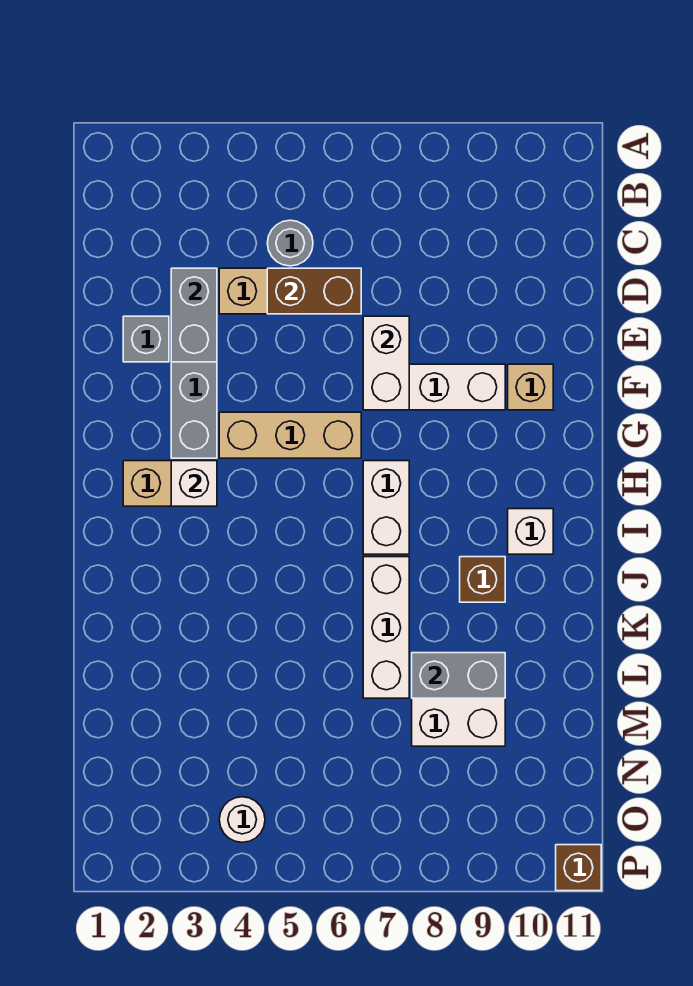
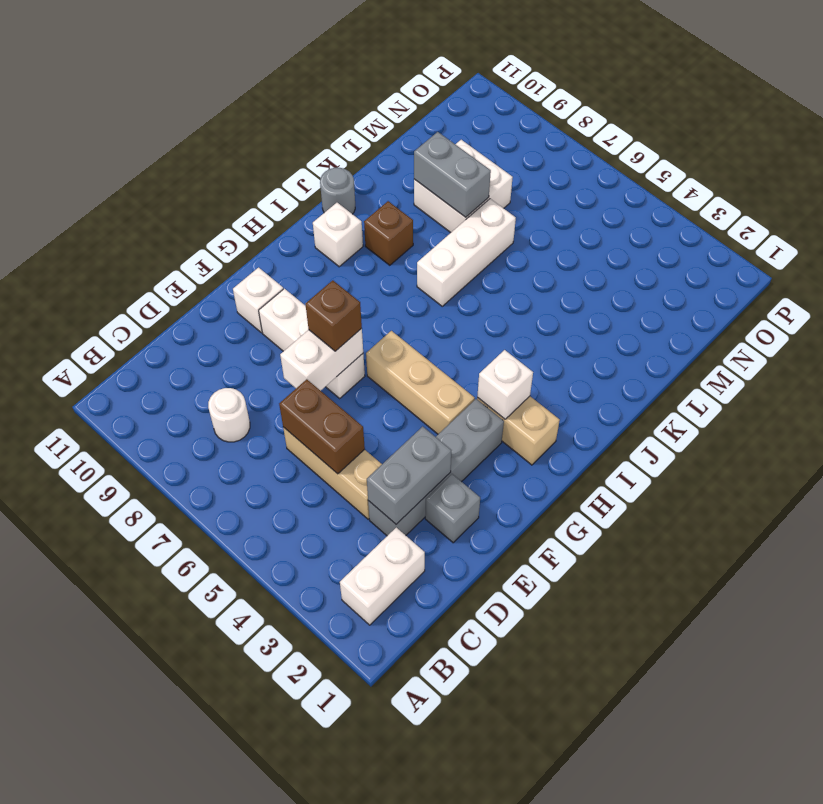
grey 1x1 round brick [267,220,313,266] -> grey 1x1 round brick moved to [320,168,355,214]
tan 1x1 brick [508,364,553,410] -> white 1x1 brick [233,268,283,333]
white 1x2 brick [363,461,409,554] -> white 1x2 brick moved to [340,528,425,625]
white 1x1 round brick [219,797,265,842] -> white 1x1 round brick moved to [208,388,250,442]
brown 1x1 brick [556,845,601,891] -> brown 1x1 brick moved to [305,280,362,351]

